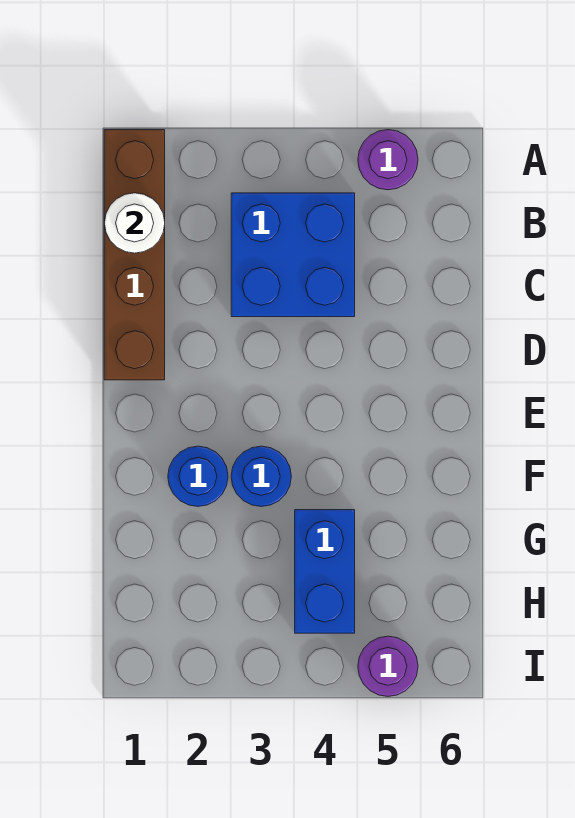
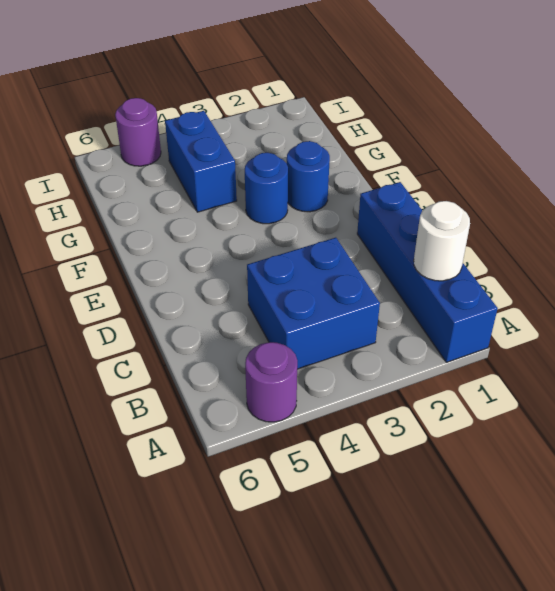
brown 1x4 brick [104,130,165,380] -> blue 1x4 brick [357,182,498,362]

